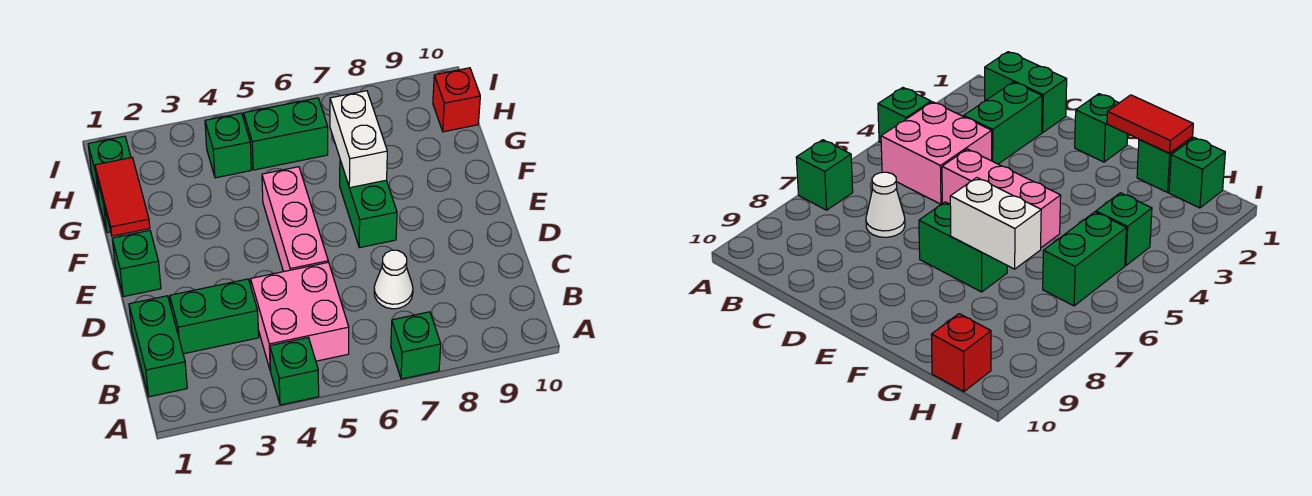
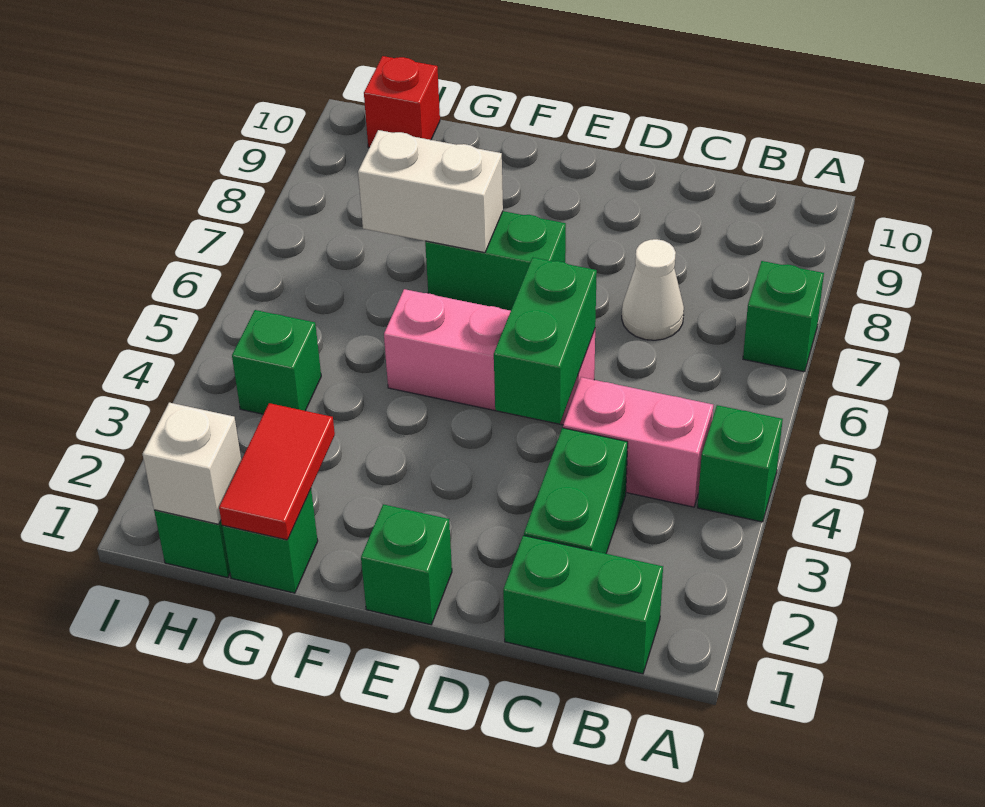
pink 2x2 brick [251,262,349,371] -> pink 1x2 brick [563,377,713,507]
red 1x2 tile [95,158,150,236] -> red 1x2 tile turned to [219,403,335,540]
none -> white 1x1 brick [143,403,241,524]
green 1x2 brick [244,98,328,170] -> green 1x2 brick moved to [494,258,597,424]

